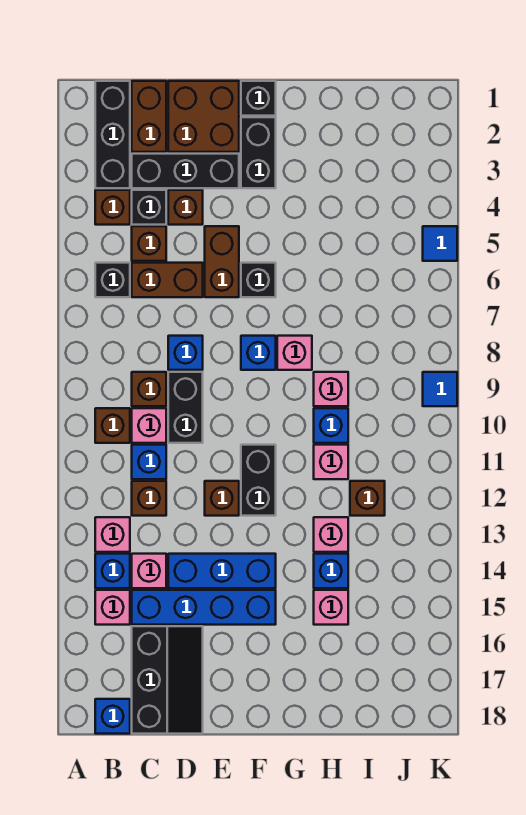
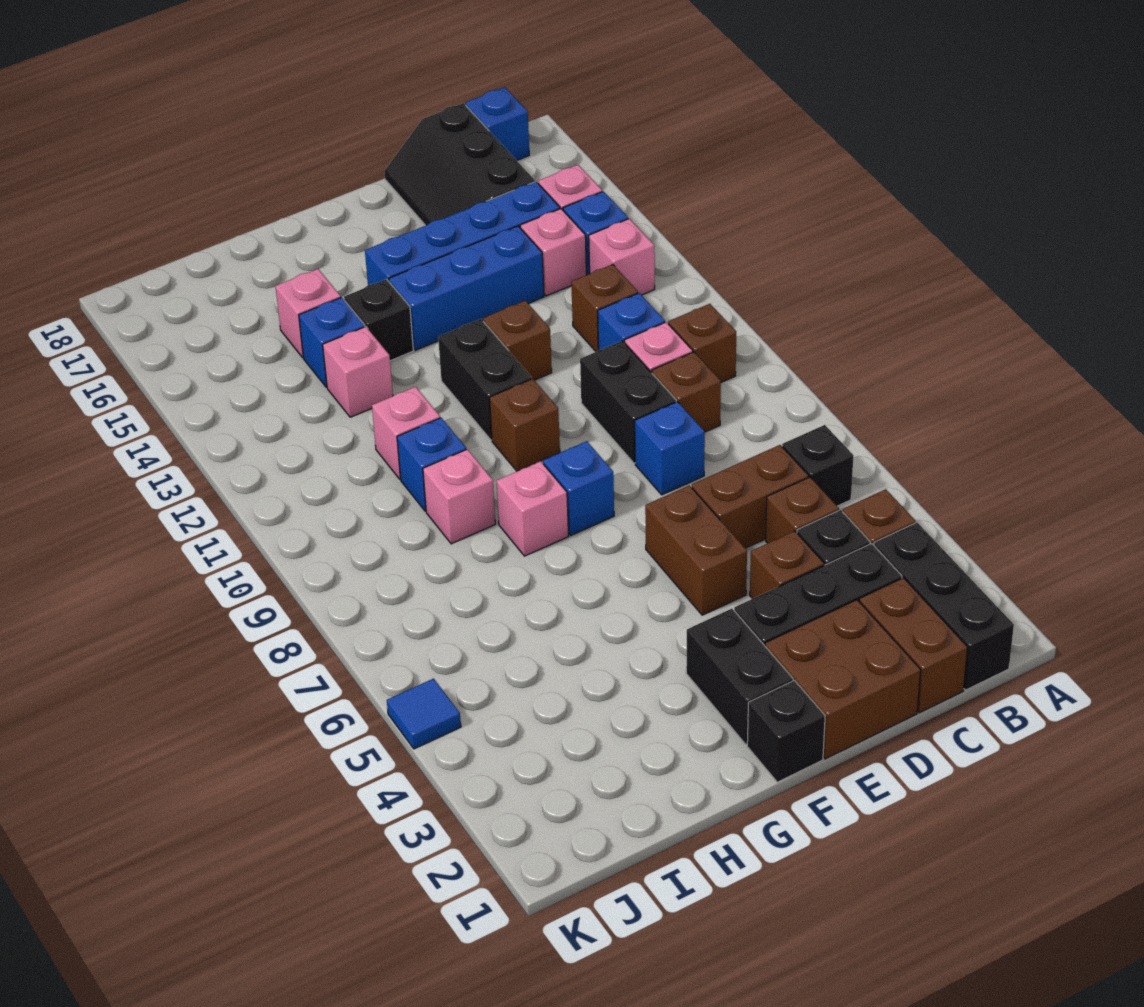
black 1x1 brick [241,263,276,297] -> black 1x1 brick moved to [344,279,413,361]
brown 1x1 brick [350,481,385,516] -> brown 1x1 brick moved to [490,379,560,471]
blue 1x1 tile [423,372,457,406] -> none

